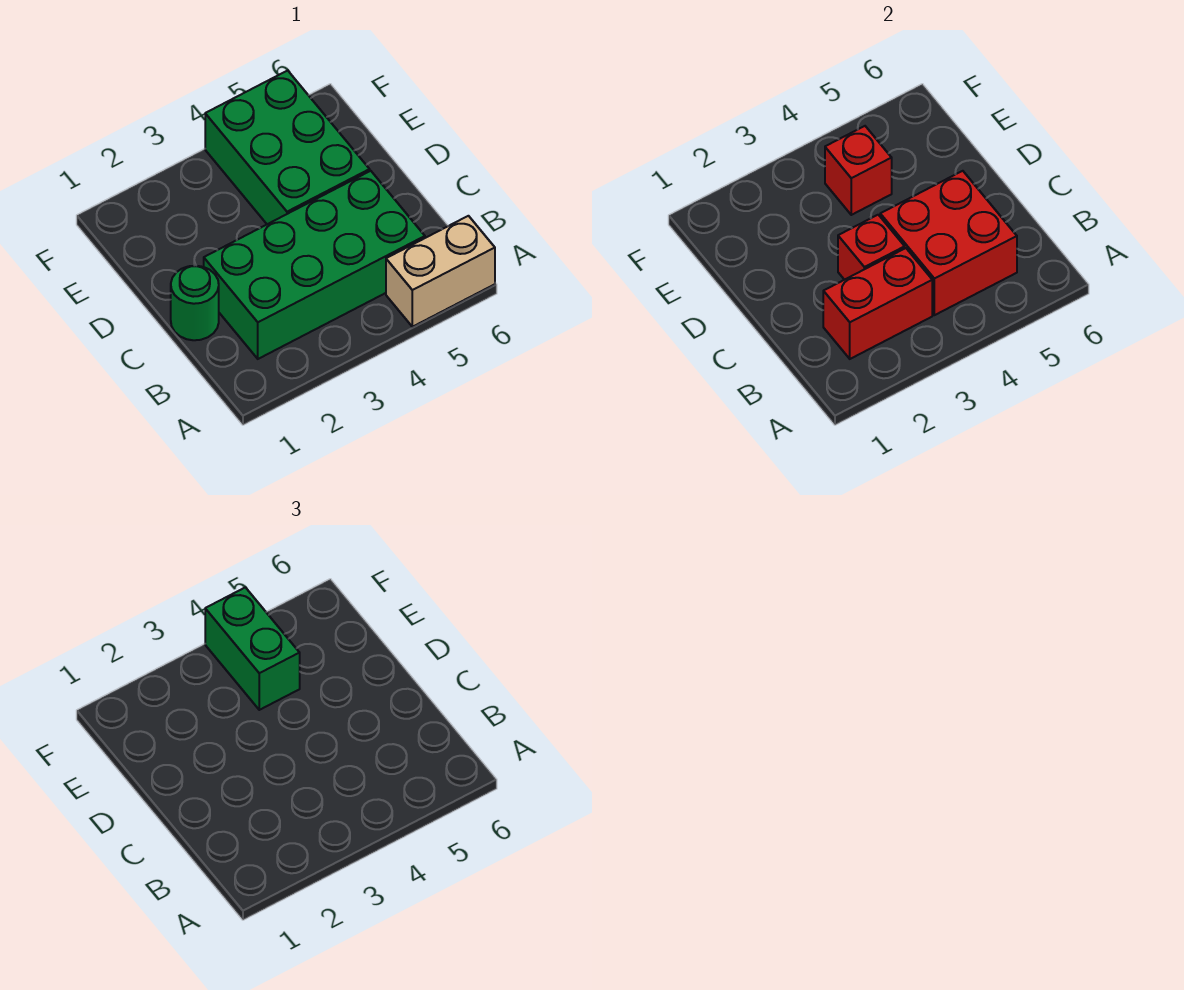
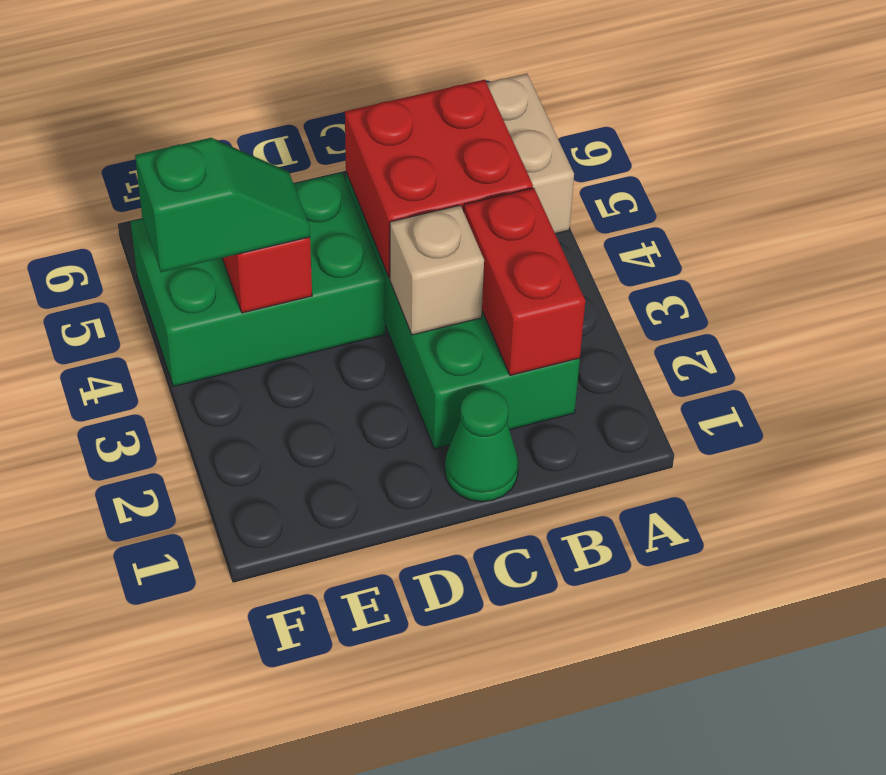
green 1x1 round brick [171,266,219,340] -> green 1x1 cone [445,389,519,502]
red 1x1 brick [838,215,905,280] -> tan 1x1 brick [390,205,484,335]
green 1x2 brick [205,587,300,710] -> green 1x2 slope [135,138,310,272]

